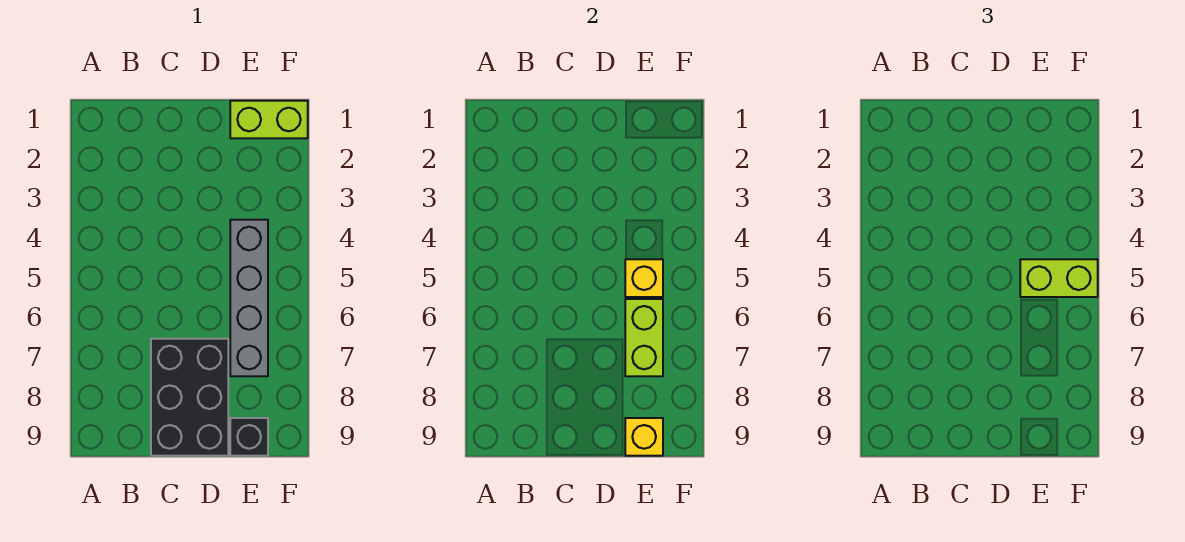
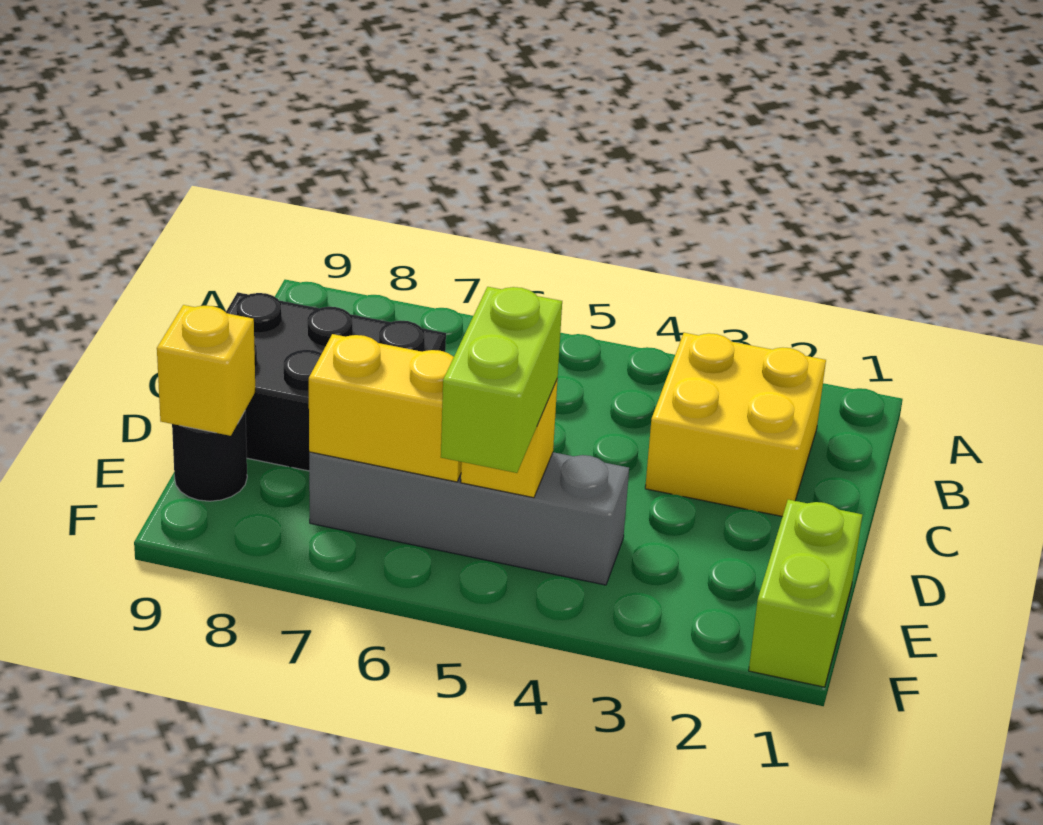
none -> yellow 2x2 brick [645,333,826,517]
lime 1x2 brick [625,299,663,376] -> yellow 1x2 brick [309,334,462,482]
black 1x1 brick [230,418,268,456] -> black 1x1 round brick [172,411,247,501]

